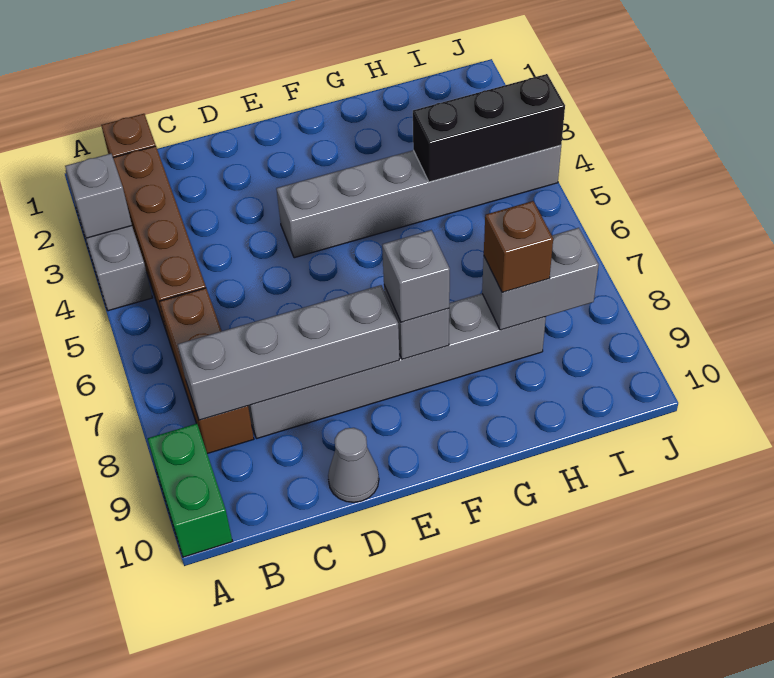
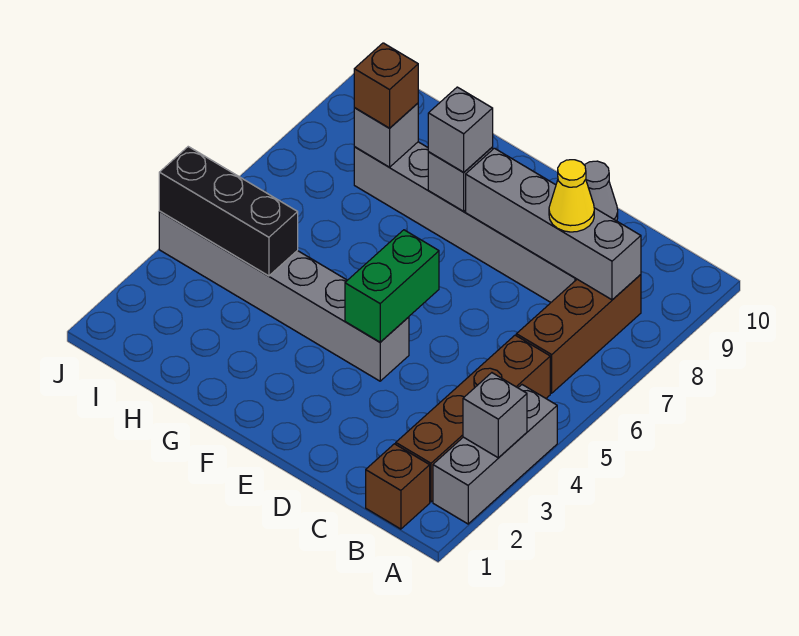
green 1x2 brick [148,424,232,557] -> green 1x2 brick moved to [345,230,439,342]
none -> yellow 1x1 cone [549,160,594,232]
grey 1x2 brick [482,228,599,330] -> grey 1x1 brick [354,103,418,167]

